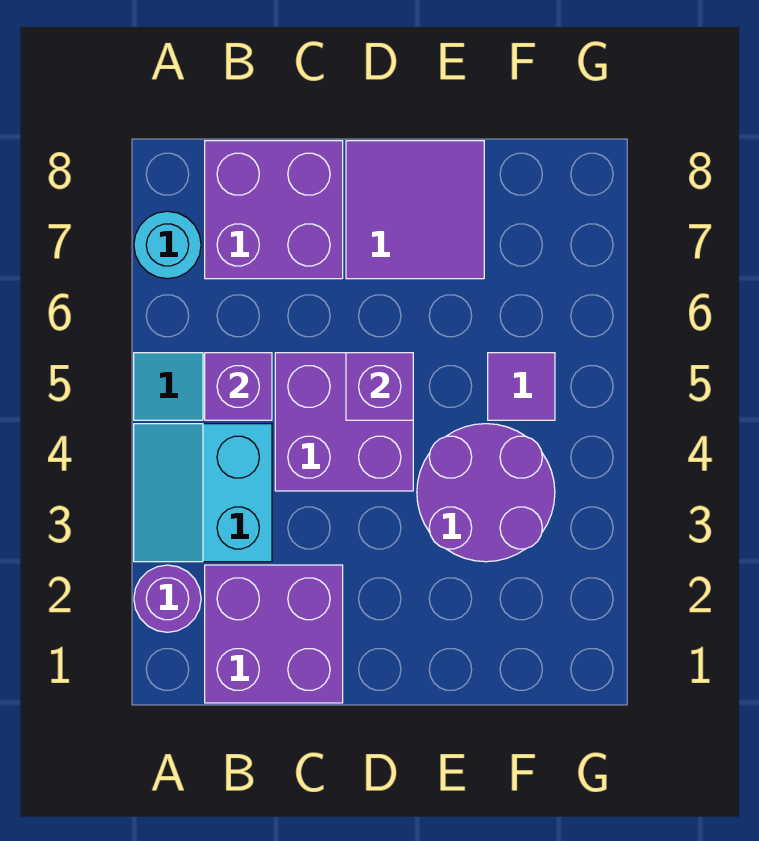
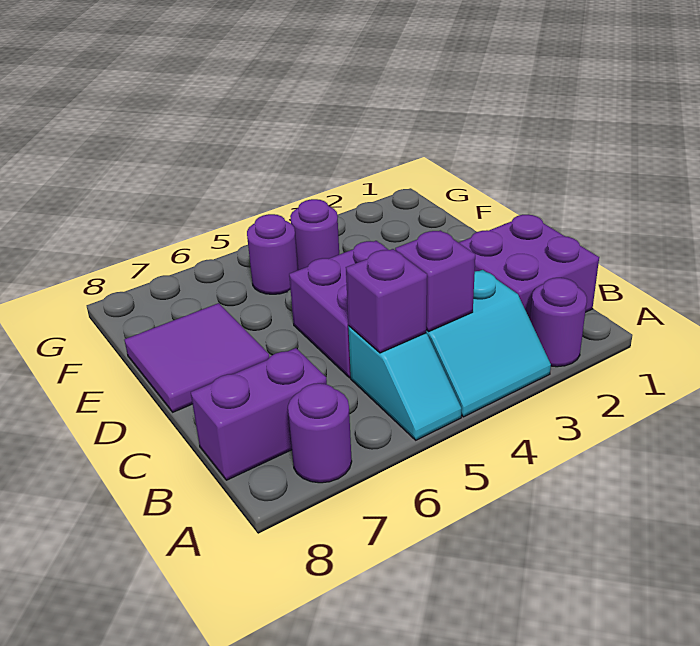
cyan 1x1 round brick [134,211,201,279] -> purple 1x1 round brick [288,383,352,483]
purple 2x2 brick [205,141,343,279] -> purple 1x2 brick [191,348,327,480]
purple 1x1 brick [346,353,413,420] -> purple 1x1 brick moved to [395,231,475,331]
purple 2x2 round brick [417,424,555,562] -> purple 1x1 round brick [290,199,339,270]
purple 1x1 tile [488,353,555,420] -> purple 1x1 round brick [247,214,298,294]

